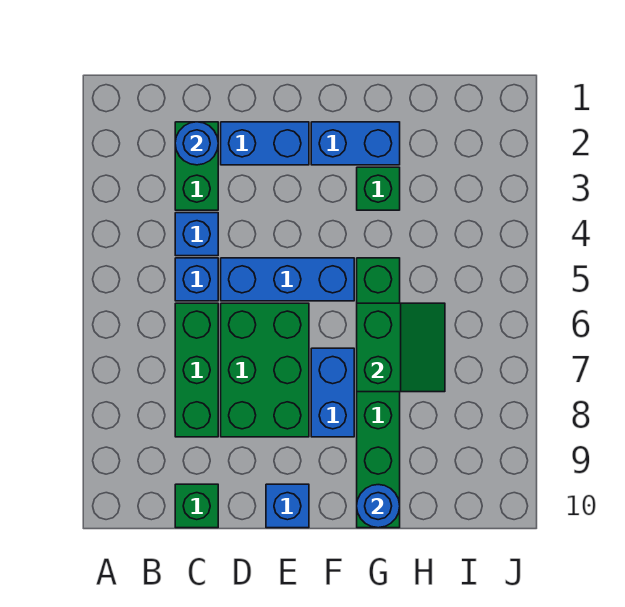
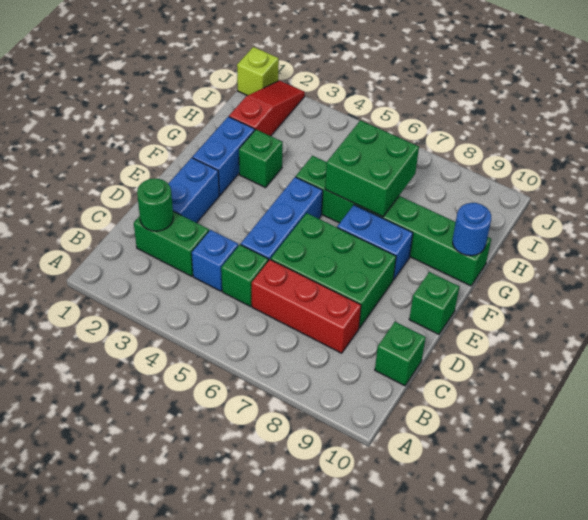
blue 1x1 round brick [175,122,218,165] -> green 1x1 round brick [137,178,173,231]
blue 1x1 brick [175,258,218,301] -> green 1x1 brick [221,245,268,306]
green 1x3 brick [175,303,218,437] -> red 1x3 brick [252,260,361,353]
blue 1x1 brick [266,484,309,528] -> green 1x1 brick [409,272,459,334]
green 2x2 slope [357,303,445,392] -> green 2x2 brick [325,120,419,217]
none -> red 1x3 slope [229,81,305,136]
none -> lime 1x1 brick [237,47,279,96]

